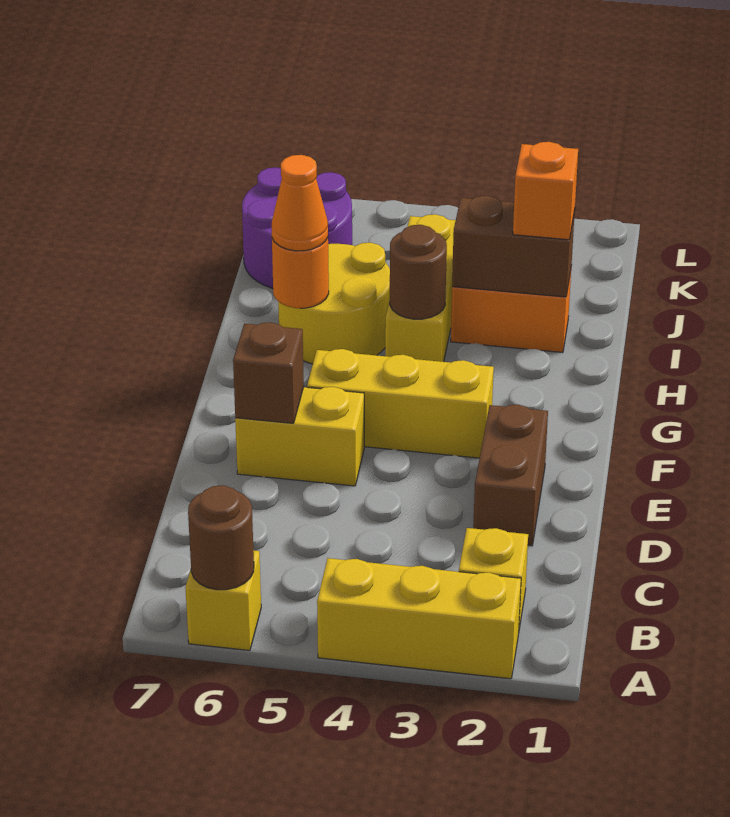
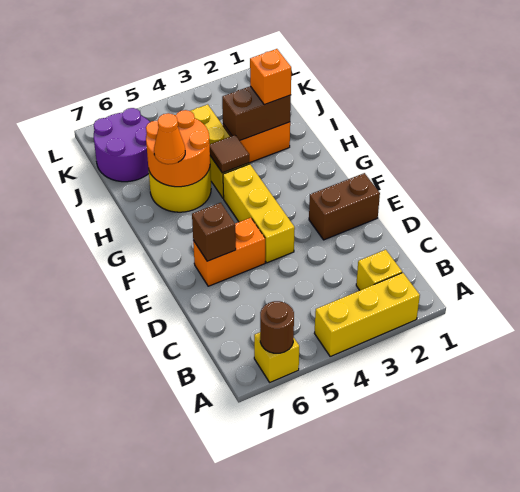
brown 1x2 brick [473,405,548,546] -> brown 1x2 brick turned to [309,173,380,240]
yellow 1x2 brick [235,387,364,486] -> orange 1x2 brick [193,218,265,286]
yellow 1x3 brick [307,349,494,458] -> yellow 1x3 brick turned to [223,164,295,263]
brown 1x1 round brick [390,225,447,319] -> brown 1x1 tile [210,135,249,173]
orange 1x1 round brick [272,238,329,308] -> orange 2x2 round brick [146,110,210,187]

